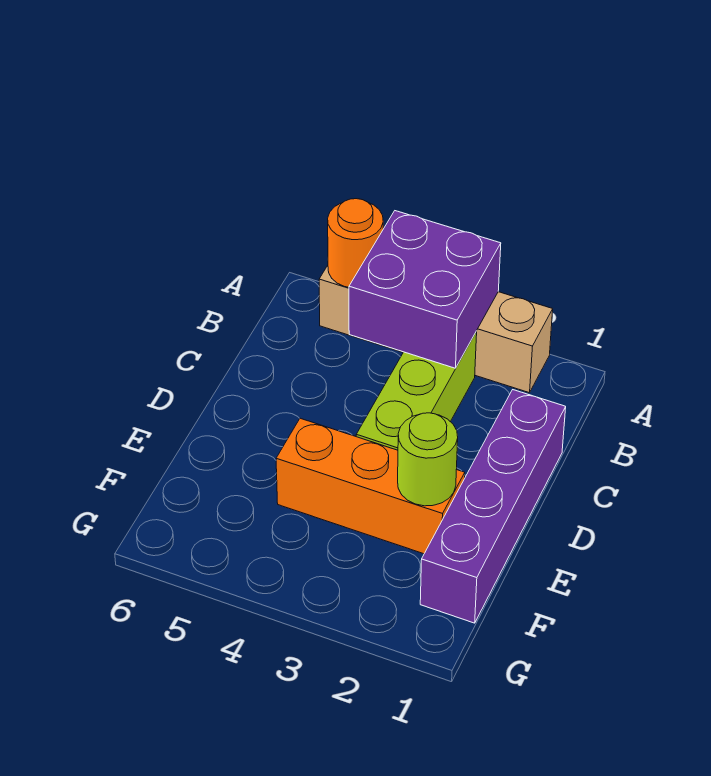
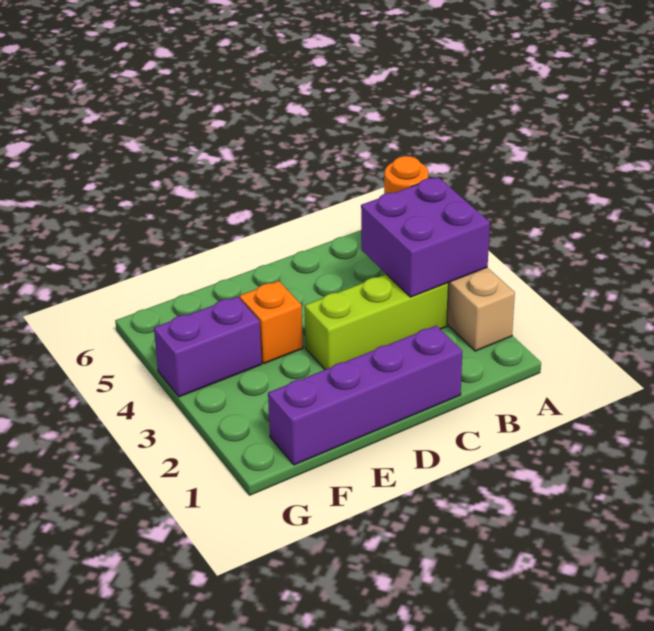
orange 1x3 brick [276,418,465,554] -> orange 1x1 brick [239,281,303,364]
lime 1x1 round brick [398,413,458,506] -> none
none -> purple 1x2 brick [154,297,262,397]

